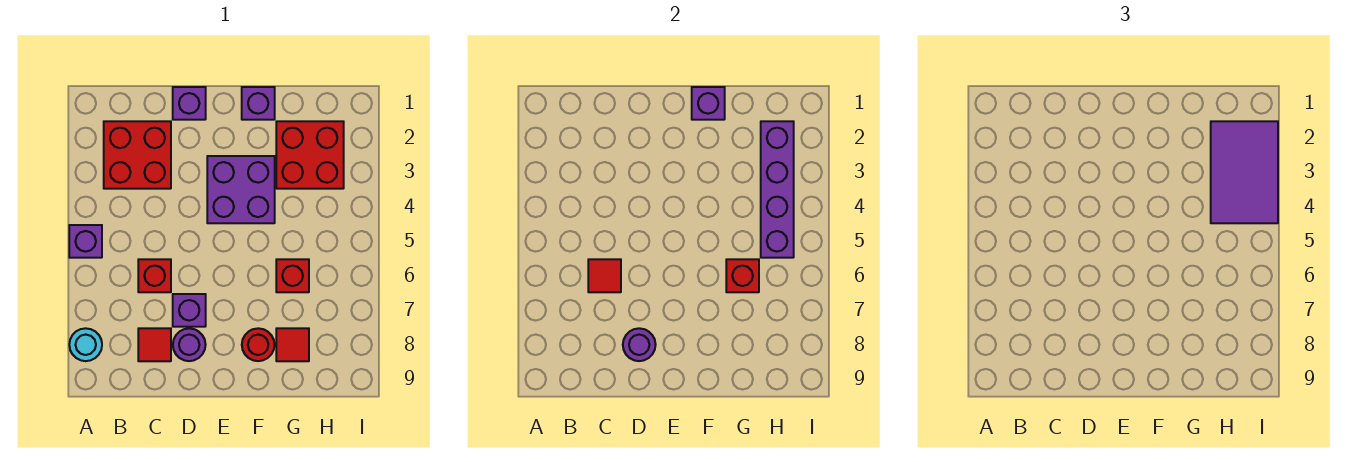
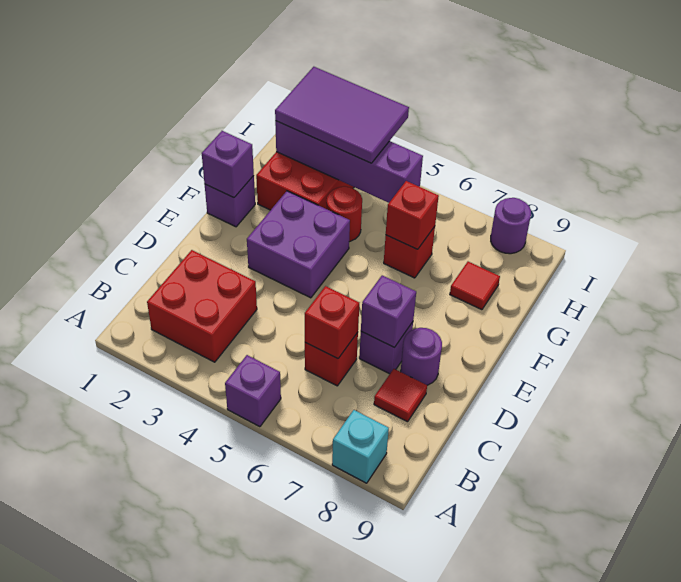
cyan 1x1 round brick [69,328,102,361] -> cyan 1x1 brick [332,410,389,483]
red 1x1 tile [588,259,621,292] -> red 1x1 brick [305,286,359,359]
purple 1x1 brick [173,87,206,120] -> purple 1x1 brick moved to [361,275,416,348]
purple 1x1 round brick [623,328,656,361] -> purple 1x1 round brick moved to [491,198,531,254]
red 1x1 round brick [242,328,275,361] -> red 1x1 round brick moved to [327,186,362,242]

